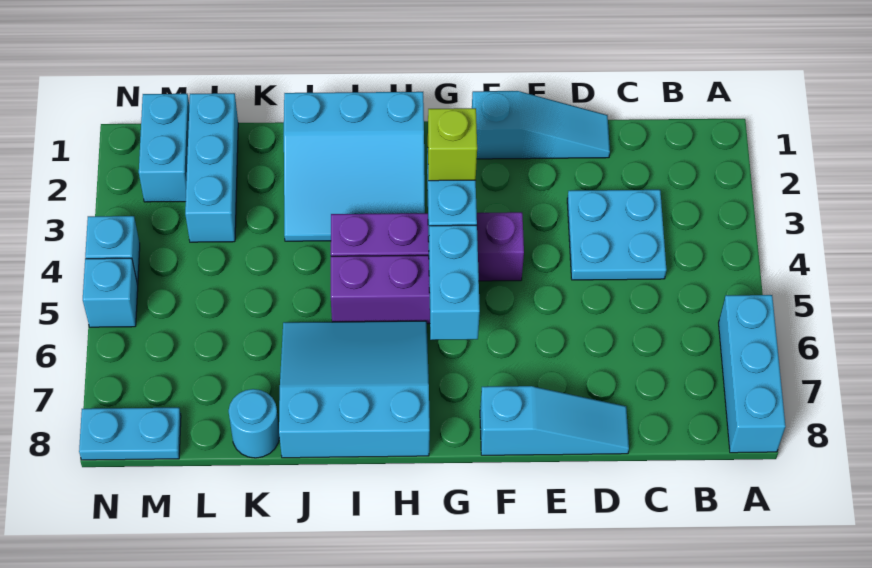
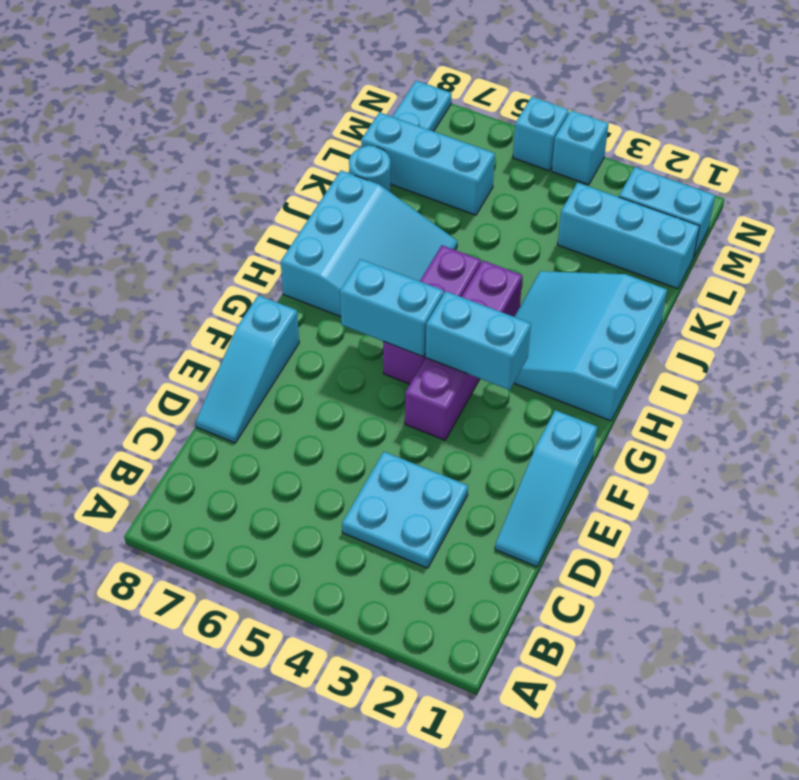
cyan 1x3 brick [719,295,786,453] -> cyan 1x3 brick moved to [361,112,495,215]
lime 1x1 brick [428,108,477,181] -> none

